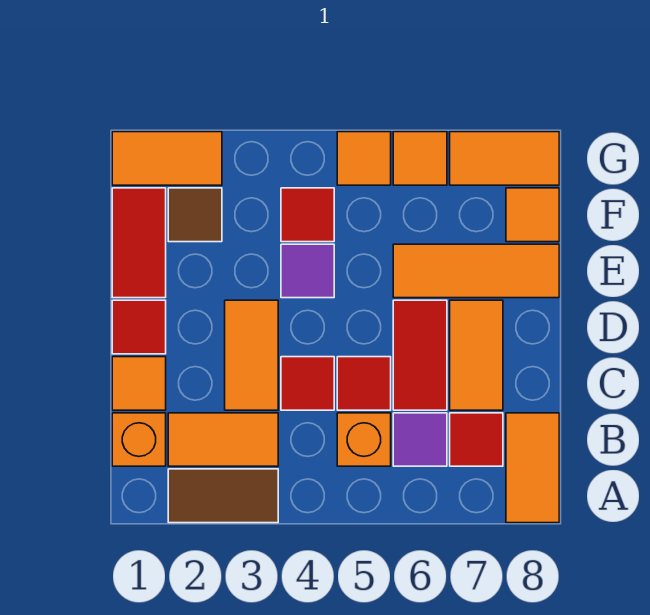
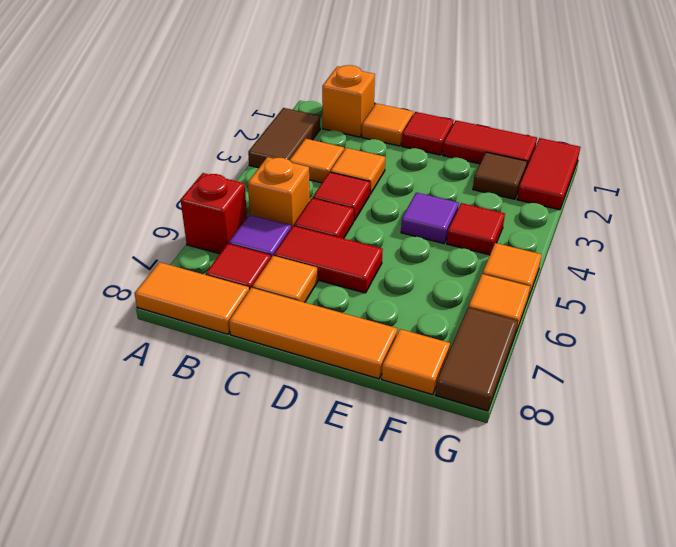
none -> red 1x1 brick [181,173,247,254]
orange 1x2 tile [168,413,278,466] -> orange 1x1 tile [290,139,344,183]
orange 1x2 tile [225,300,278,410] -> orange 1x1 tile [330,148,385,194]
orange 1x2 tile [450,300,503,410] -> orange 1x1 tile [252,256,318,302]
orange 1x3 tile [393,244,559,298] -> orange 1x3 tile turned to [229,288,397,379]
orange 1x2 tile [112,132,222,185] -> red 1x2 tile [517,138,580,210]
orange 1x2 tile [450,132,559,185] -> brown 1x2 tile [436,308,518,411]

